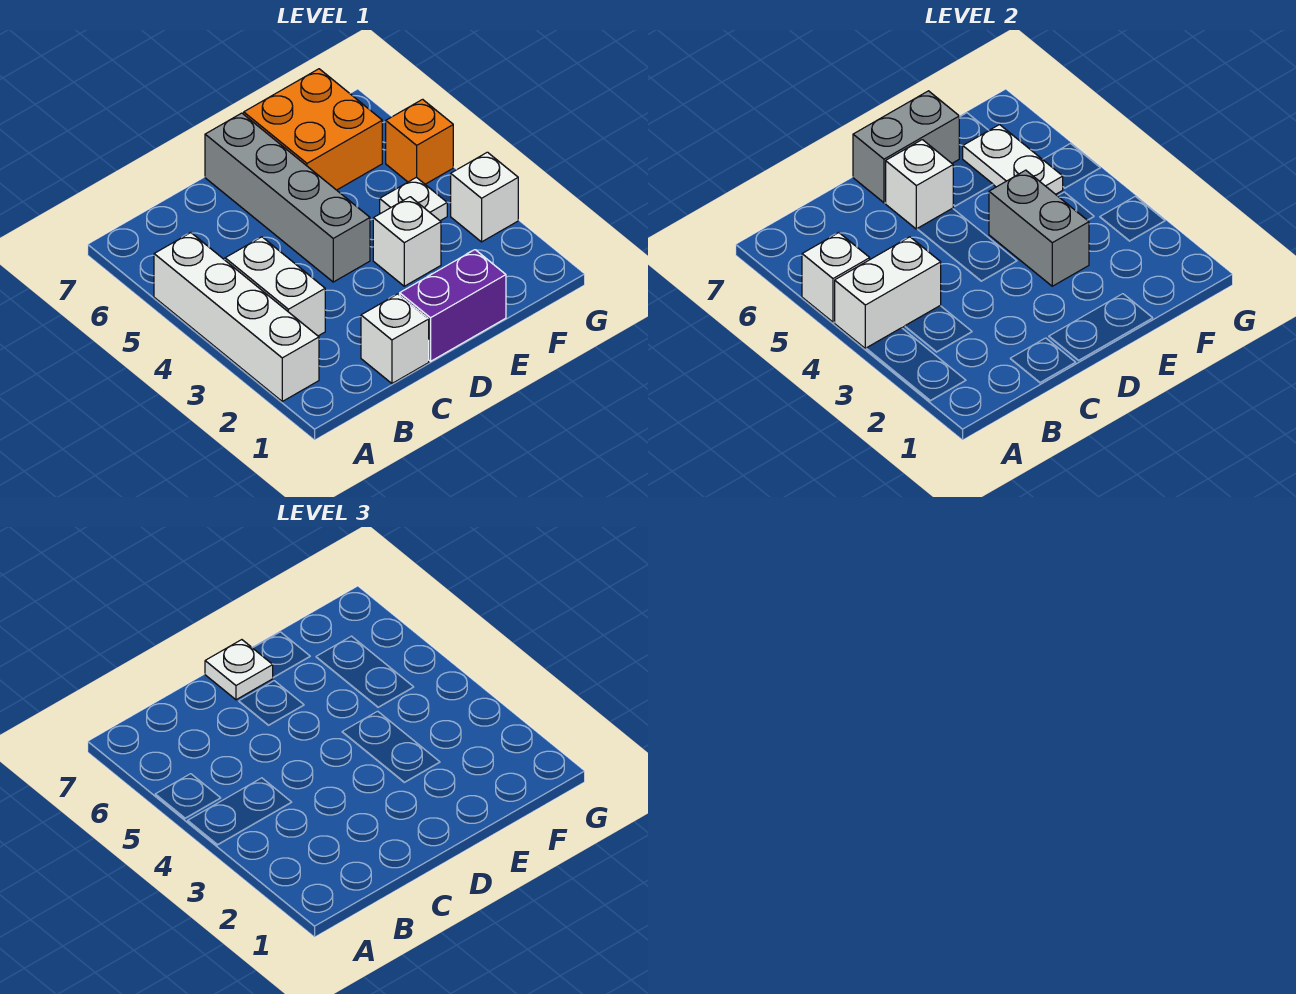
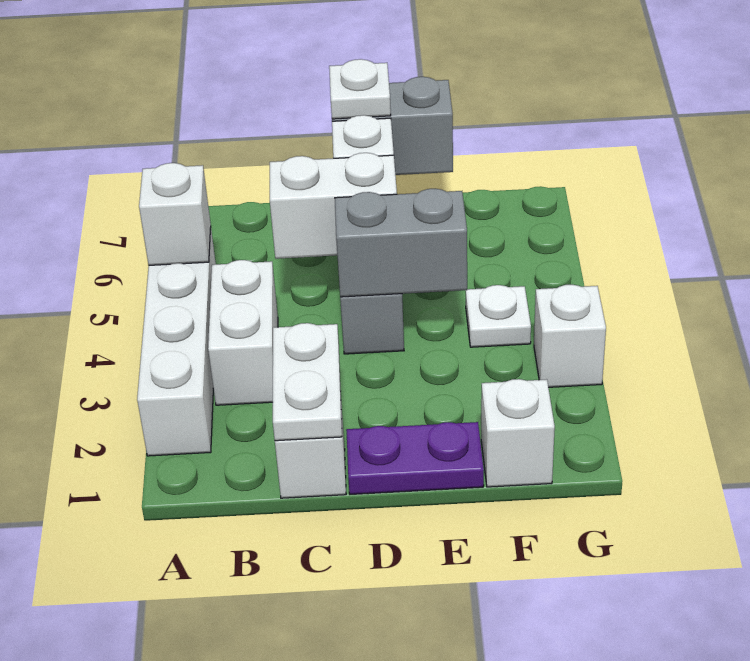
white 1x2 brick [835,237,941,349] -> white 1x2 brick moved to [270,153,397,259]
purple 1x2 brick [400,250,506,361] -> purple 1x2 plate [346,422,484,494]
white 1x1 brick [373,197,441,286] -> white 1x1 brick moved to [481,379,555,487]
grey 1x2 brick [989,170,1089,286] -> grey 1x2 brick turned to [335,189,467,297]
orange 2x2 brick [244,69,382,190] -> none
white 1x2 plate [963,125,1063,194] -> white 1x2 plate moved to [273,323,342,441]
orange 1x1 brick [386,99,453,184] -> none

